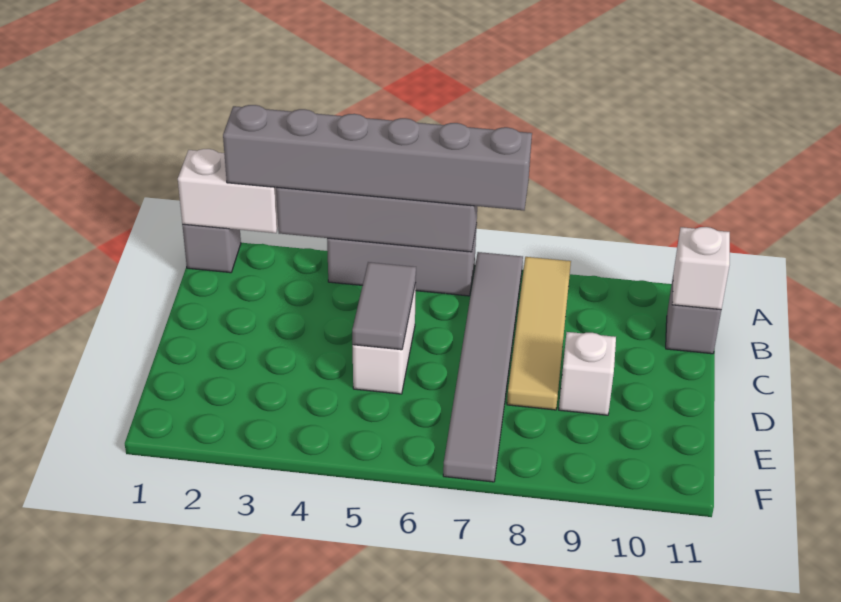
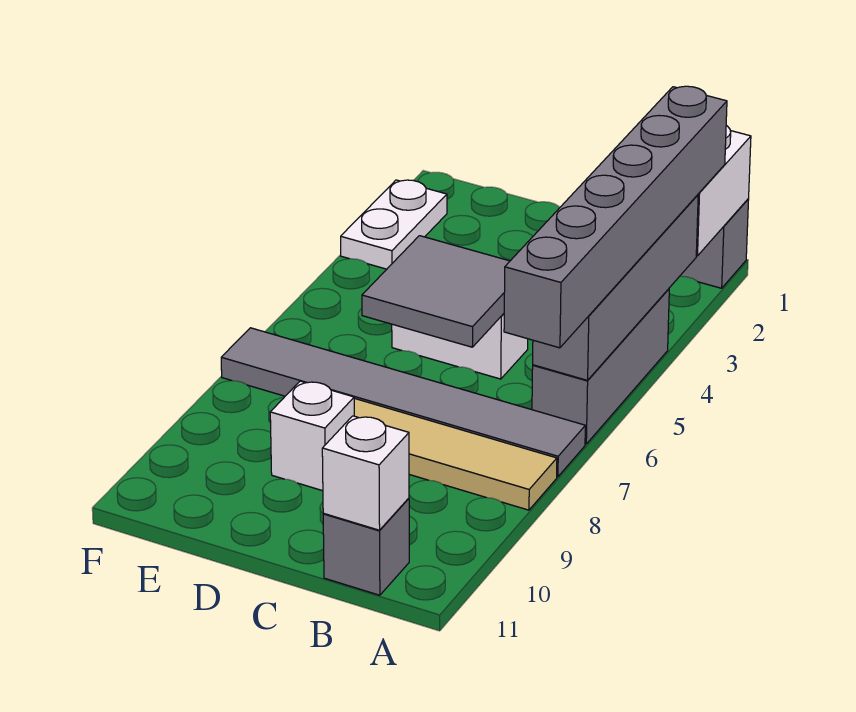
grey 1x2 tile [352,262,416,350] -> grey 2x2 tile [362,236,510,347]
none -> white 1x2 plate [341,180,447,269]

